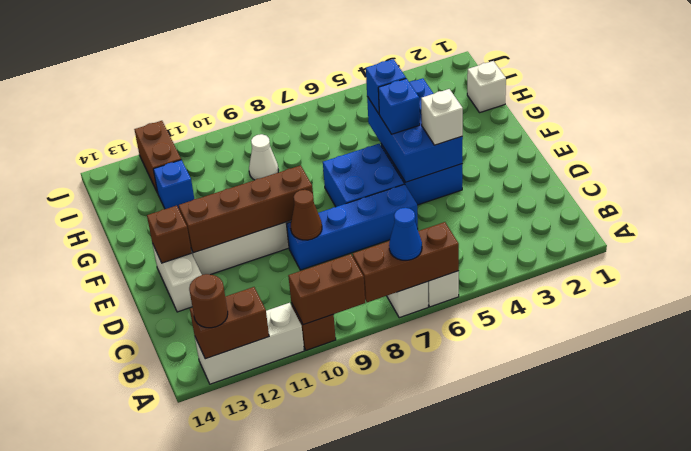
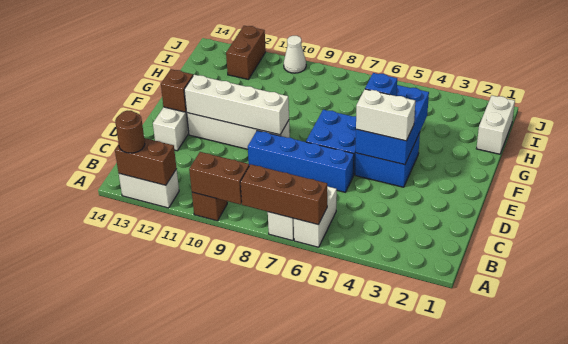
blue 1x1 cone [389,208,422,260] -> none
white 1x3 brick [195,303,304,384] -> white 1x2 brick [119,169,179,208]
brown 1x1 cone [291,190,322,240] -> none
white 1x1 brick [421,89,463,145] -> white 1x2 brick [356,89,415,141]
brown 1x4 brick [179,165,313,253] -> white 1x4 brick [184,75,289,135]
blue 1x1 brick [366,59,406,114] -> none
white 1x1 brick [467,61,506,112] -> white 1x2 brick [476,96,515,154]
white 1x1 cone [249,134,279,180] -> white 1x1 cone moved to [284,36,306,73]
blue 1x1 brick [153,160,194,209] -> none

